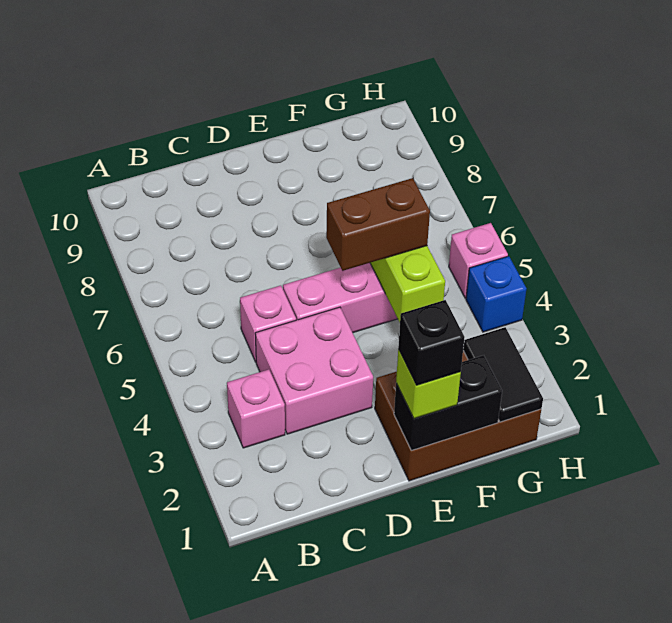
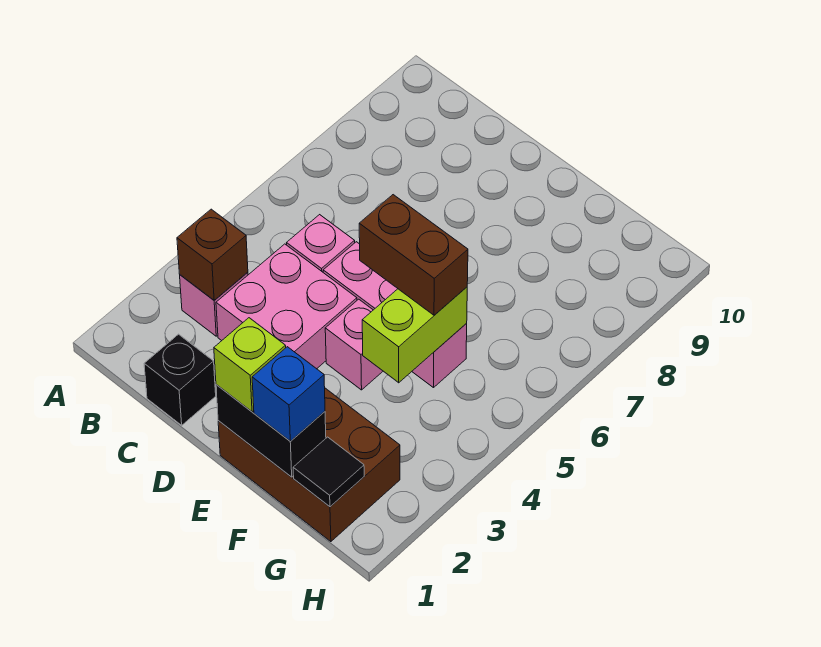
none -> brown 1x1 brick [177,209,248,300]
black 1x1 brick [398,300,465,385] -> black 1x1 brick moved to [144,334,216,425]
black 1x2 tile [463,327,543,422] -> black 1x1 tile [293,437,364,507]
blue 1x1 brick [466,256,527,332] -> blue 1x1 brick moved to [252,347,325,441]
pink 1x1 brick [449,223,508,298] -> pink 1x1 brick moved to [325,299,383,390]

